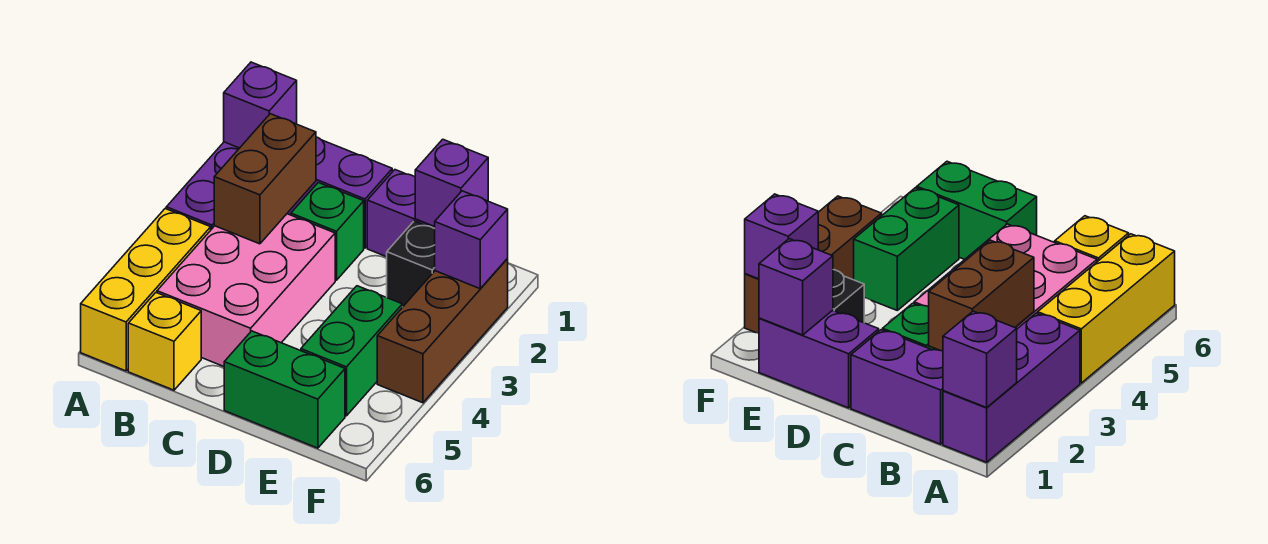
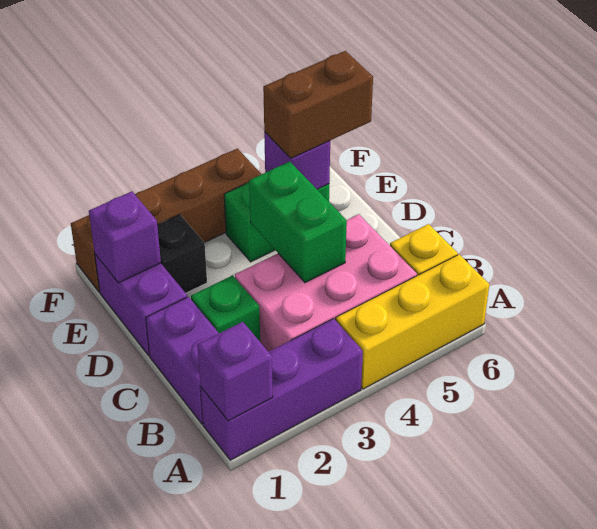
brown 1x2 brick [214,114,316,244] -> brown 1x2 brick moved to [263,51,373,158]
green 1x2 brick [224,331,345,448] -> green 1x2 brick moved to [249,162,347,283]
brown 1x3 brick [377,259,508,403] -> brown 1x4 brick [71,148,261,292]
purple 1x1 brick [435,191,508,289] -> purple 1x1 brick moved to [264,132,330,189]

